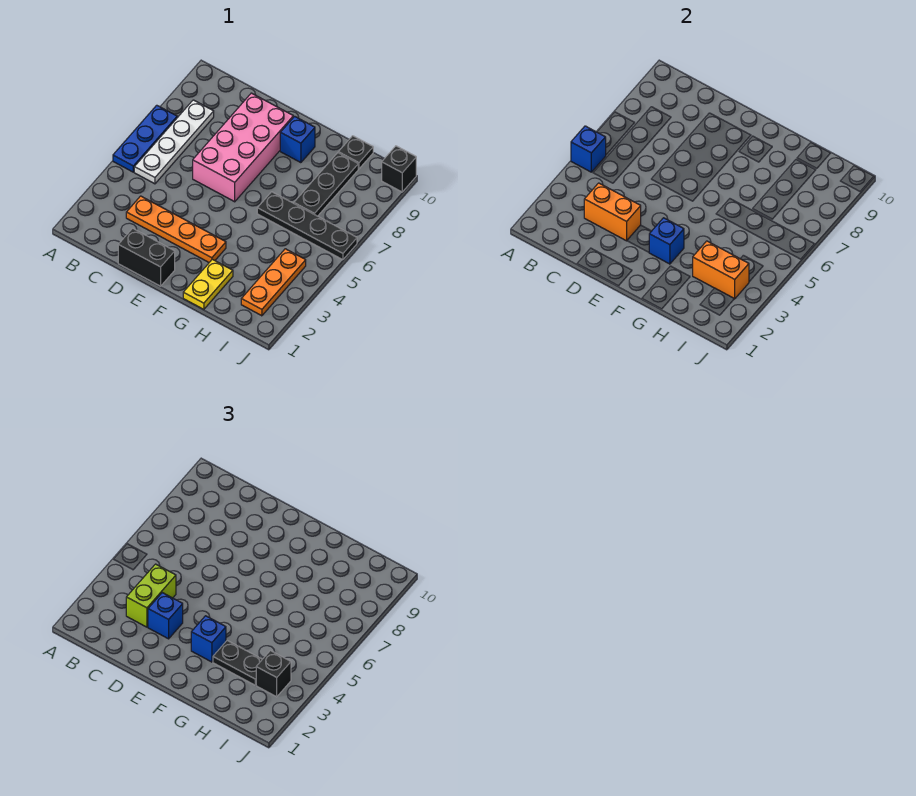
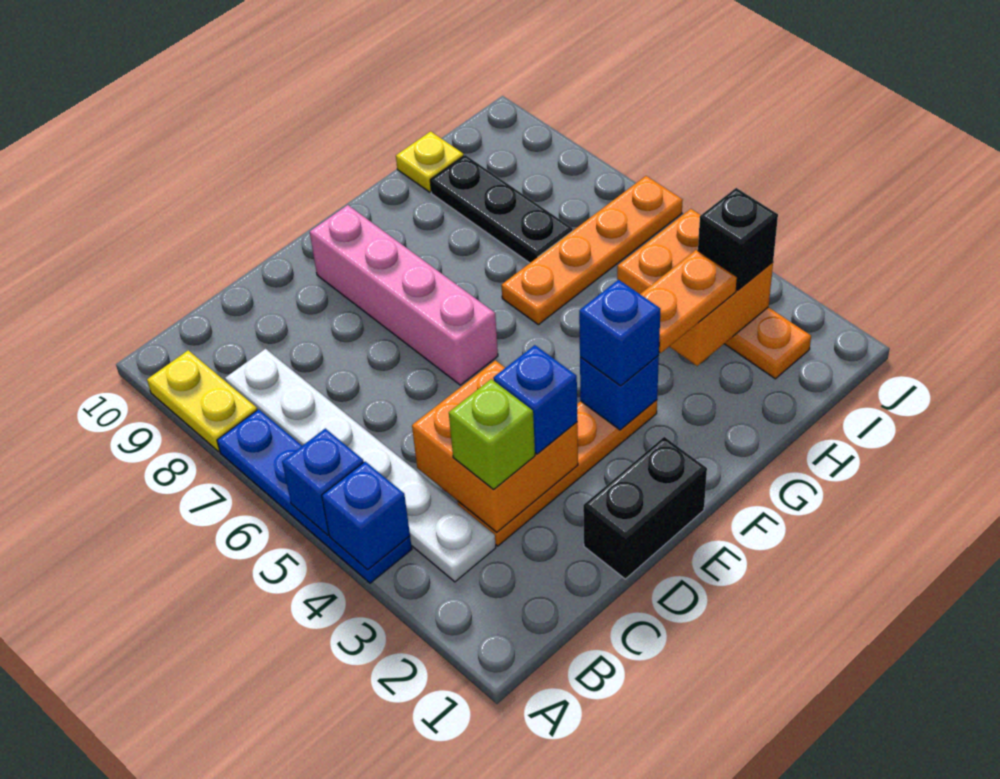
blue 1x3 plate [113,105,177,172] -> blue 1x4 plate [217,409,412,583]
white 1x4 plate [134,100,214,184] -> white 1x6 plate [225,349,496,582]
orange 1x2 brick [584,183,641,241] -> orange 2x2 brick [412,360,578,532]
lime 1x2 brick [126,564,176,627] -> lime 1x1 brick [449,379,535,489]
pink 2x4 brick [193,93,293,202] -> pink 1x4 brick [310,205,498,385]
blue 1x1 brick [280,116,315,163] -> blue 1x1 brick moved to [322,462,410,570]
yellow 1x2 plate [183,259,233,309] -> yellow 1x2 plate moved to [147,350,257,452]
black 1x2 plate [213,641,262,685] -> orange 1x2 plate [640,250,737,353]
black 1x4 plate [257,192,357,260] -> orange 1x4 plate [501,176,683,325]
orange 1x2 brick [693,241,749,299] -> orange 2x2 brick [617,209,773,366]
black 1x1 plate [338,136,373,169] -> yellow 1x1 plate [396,131,464,192]
black 1x1 brick [382,146,416,192] -> none

